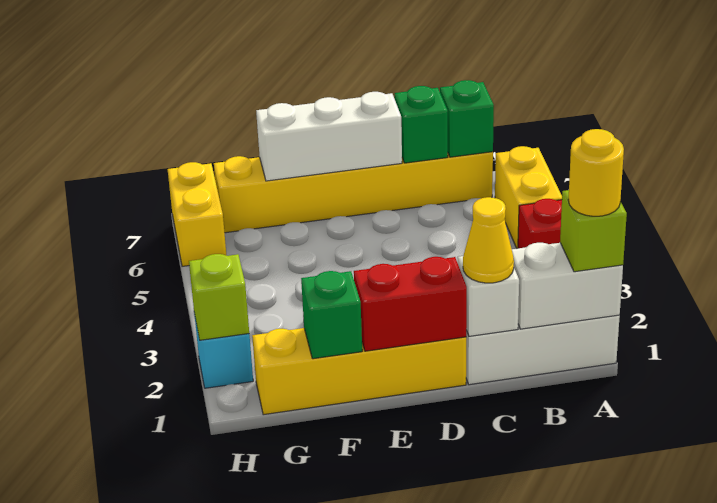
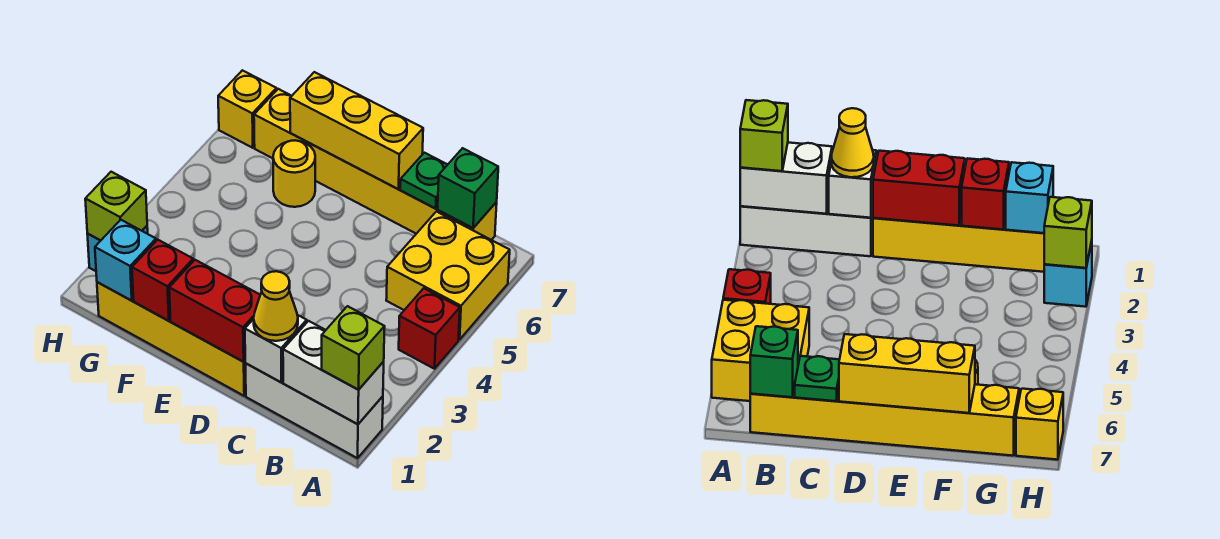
yellow 1x1 round brick [568,129,624,216] -> yellow 1x1 round brick moved to [273,140,315,207]
yellow 1x2 brick [495,146,562,248] -> yellow 2x2 brick [386,212,510,340]
green 1x1 brick [395,86,448,163] -> green 1x1 plate [400,153,448,209]
white 1x3 brick [256,92,402,181] -> yellow 1x3 brick [290,72,423,189]
green 1x1 brick [301,271,362,359] -> red 1x1 brick [132,240,193,321]
none -> cyan 1x1 brick [95,220,156,301]
yellow 1x2 brick [168,162,227,266] -> yellow 1x1 brick [218,70,276,148]

